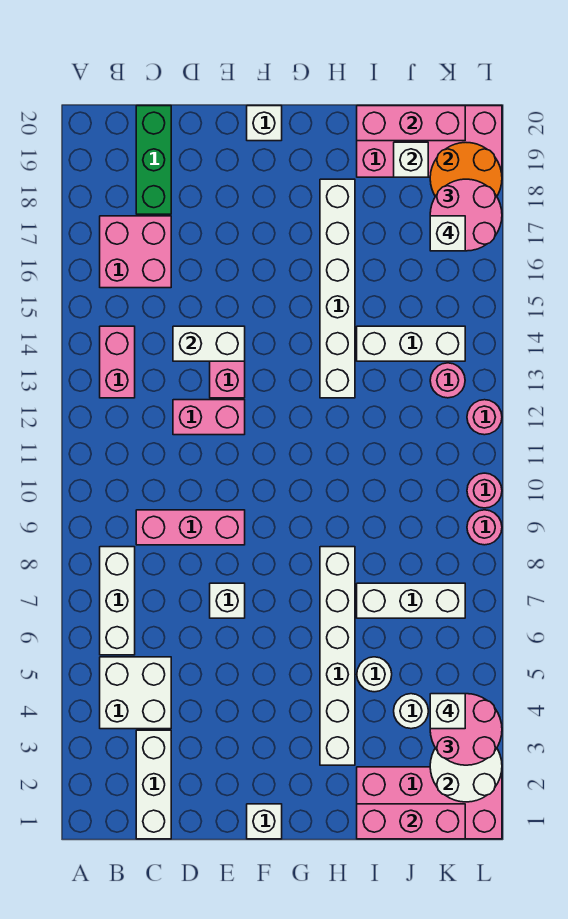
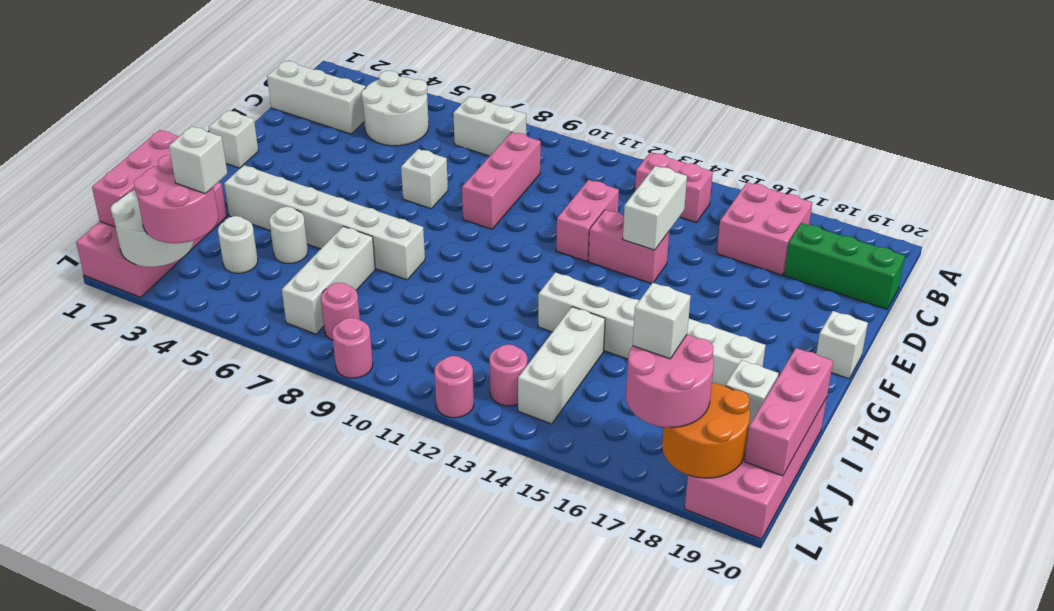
white 2x2 brick [100,657,171,729] -> white 2x2 round brick [361,71,429,146]
white 1x3 brick [100,547,135,655] -> white 1x2 brick [453,96,526,156]
pink 1x1 round brick [467,473,502,508] -> pink 1x1 round brick moved to [321,283,360,340]

